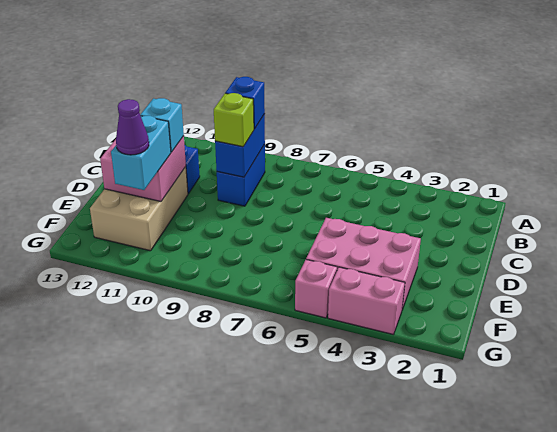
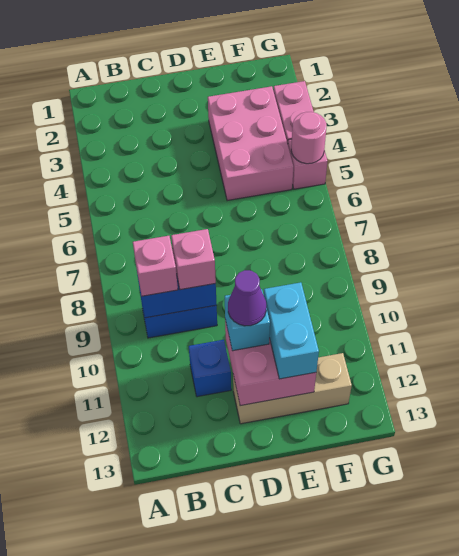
blue 1x1 brick [226,77,265,129] -> pink 1x1 brick [133,236,178,296]
lime 1x1 brick [214,93,254,147] -> pink 1x1 brick [171,229,216,290]
tan 2x3 brick [90,167,188,251] -> tan 1x3 brick [233,353,352,424]
cyan 1x2 brick [111,116,171,190] -> cyan 1x2 brick turned to [264,282,319,379]
purple 1x1 cone [116,99,149,155] -> purple 1x1 cone moved to [228,270,266,326]
none -> pink 1x1 round brick [291,112,326,164]

